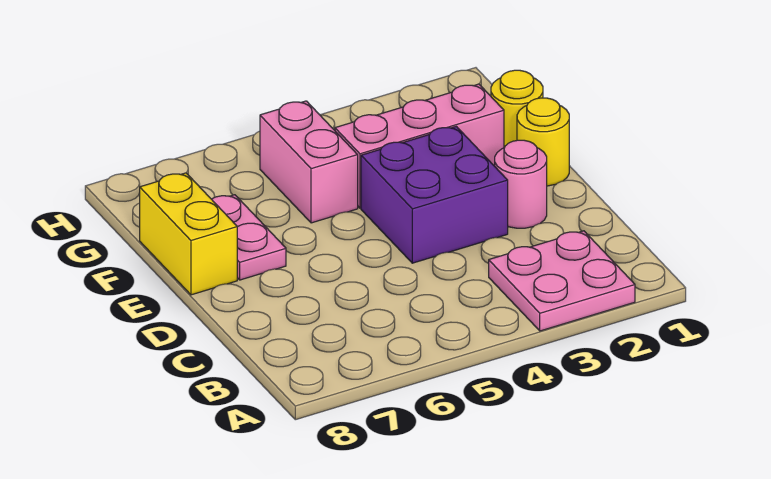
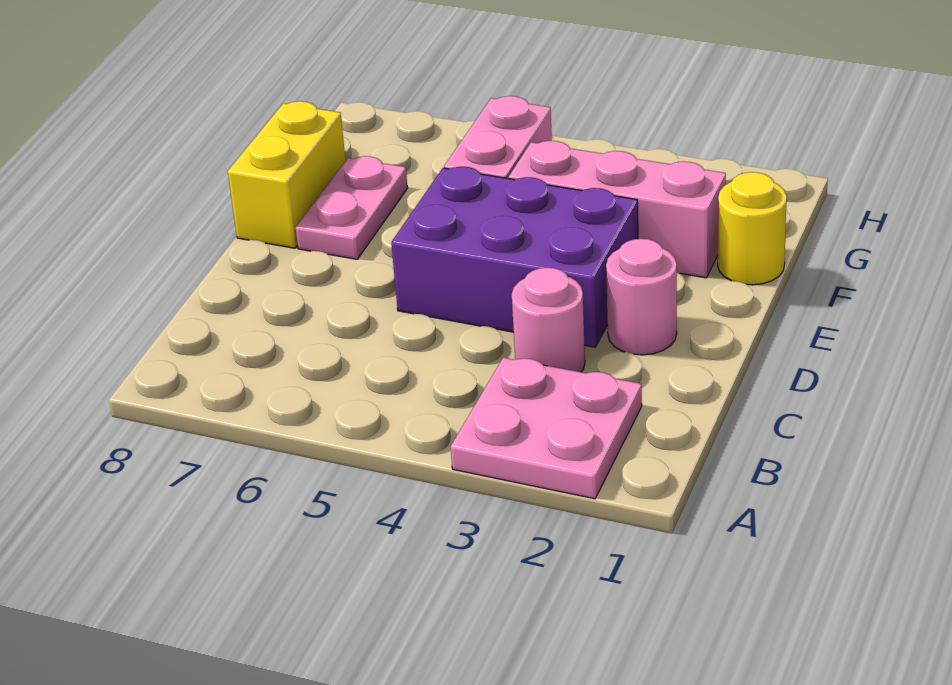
none -> pink 1x1 round brick [512,268,585,372]
purple 2x2 brick [361,126,508,263] -> purple 2x3 brick [391,167,638,347]
yellow 1x1 round brick [517,98,569,186] -> none

